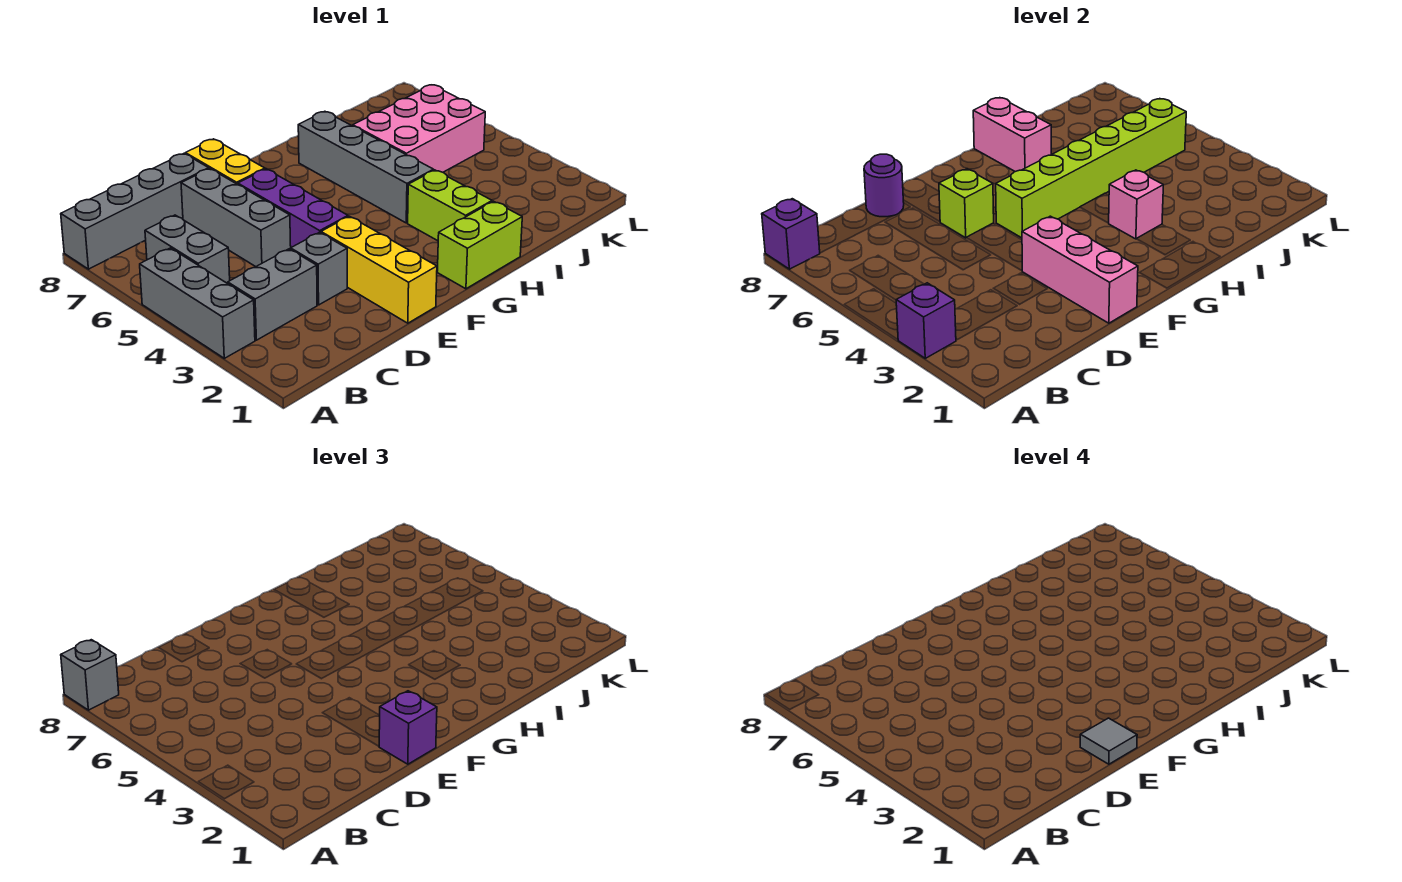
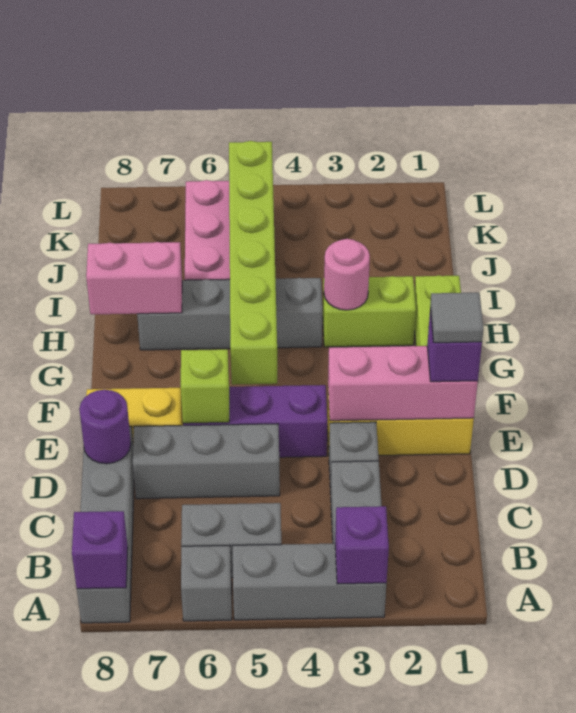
grey 1x1 brick [61,640,119,710] -> grey 1x1 brick moved to [181,545,232,621]
pink 1x1 brick [1109,170,1163,239] -> pink 1x1 round brick [324,239,370,310]

